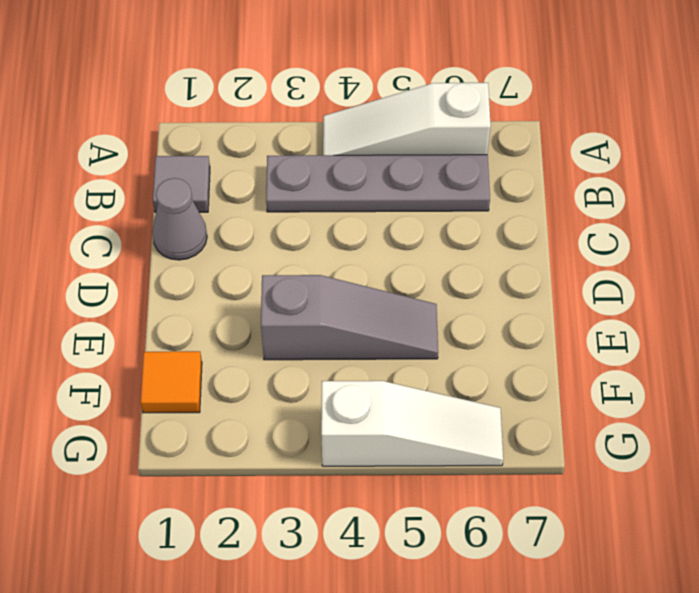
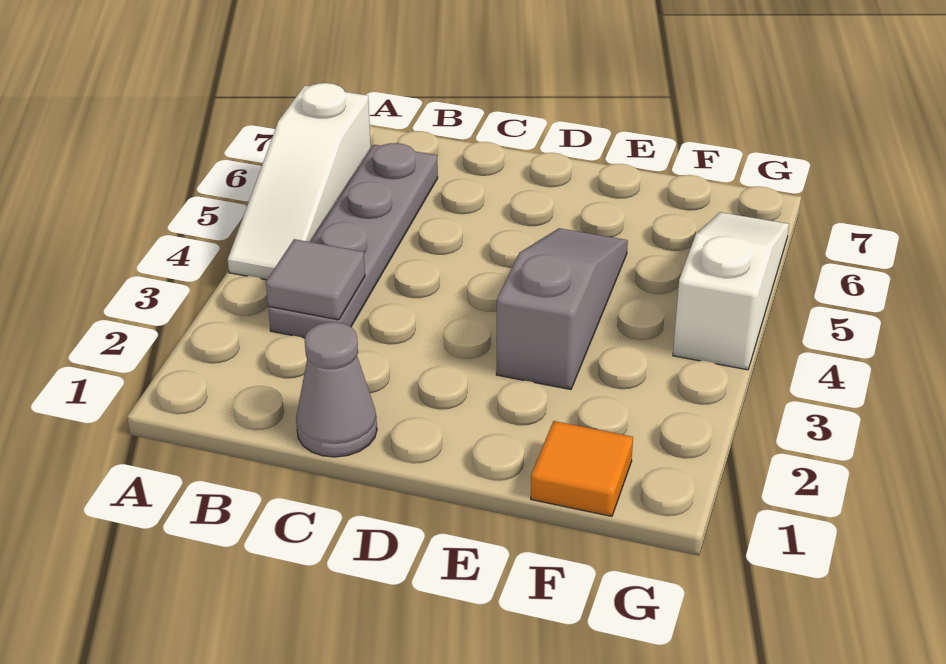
grey 1x1 tile [153,156,210,212] -> grey 1x1 tile moved to [266,239,365,320]

